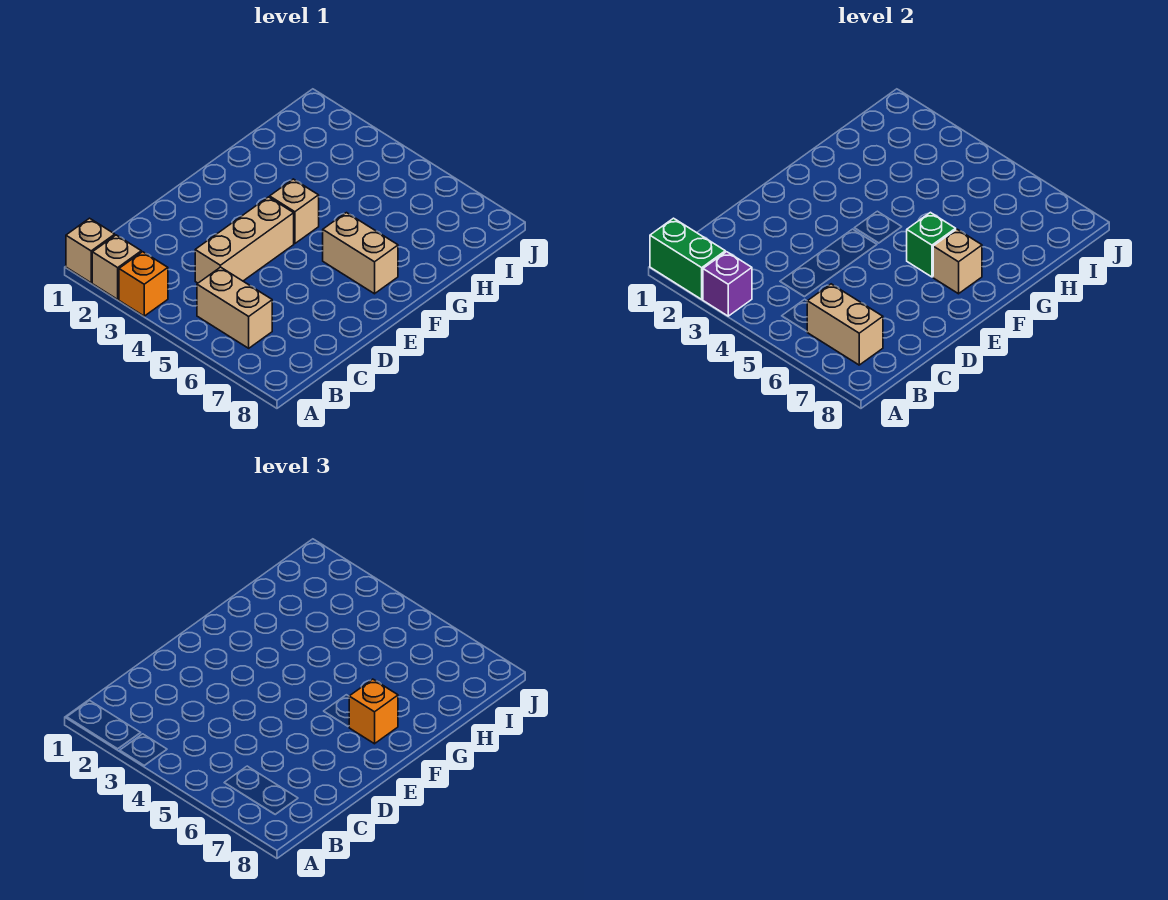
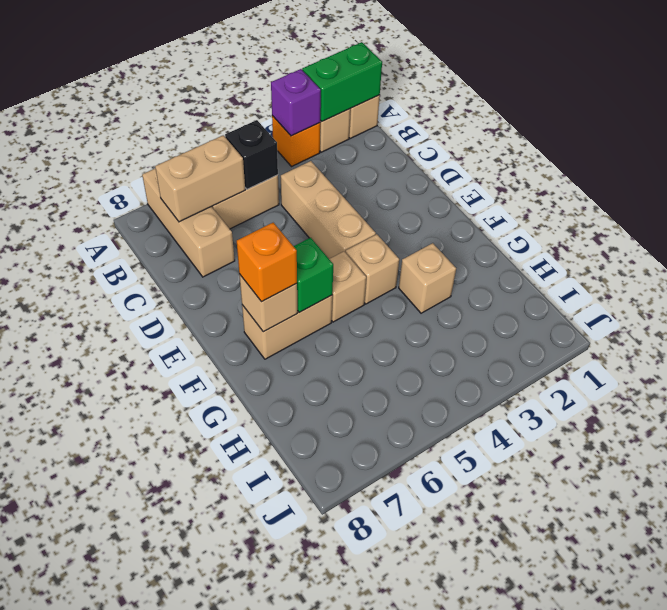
none -> tan 1x3 brick [142,168,235,277]
none -> black 1x1 brick [225,120,278,189]
none -> tan 1x1 brick [329,252,366,322]
none -> tan 1x1 brick [399,243,456,313]

